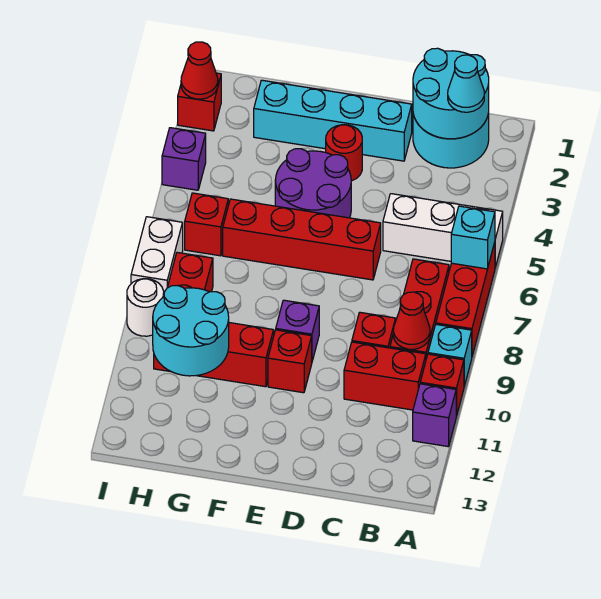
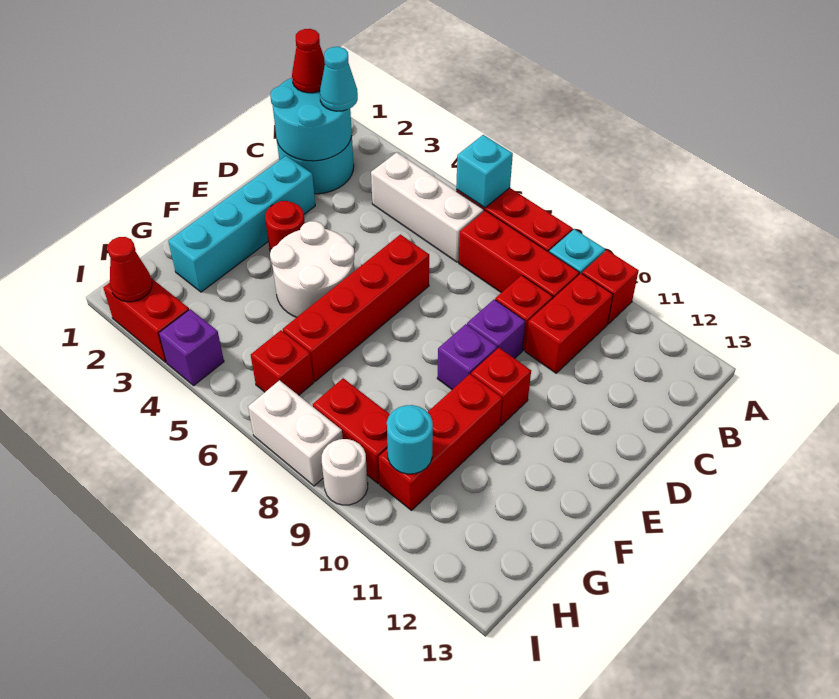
white 1x3 brick [383,194,503,267] -> white 1x3 brick turned to [371,152,484,262]
purple 1x1 brick [413,384,456,447] -> purple 1x1 brick moved to [467,299,525,359]
red 1x1 cone [393,292,430,349] -> red 1x1 cone moved to [292,29,325,93]
purple 2x2 round brick [275,149,351,218] -> white 2x2 round brick [270,221,354,317]
cyan 2x2 round brick [153,286,229,376] -> cyan 1x1 round brick [387,405,433,474]
red 1x1 brick [178,73,221,131] -> red 1x2 brick [103,278,189,362]

